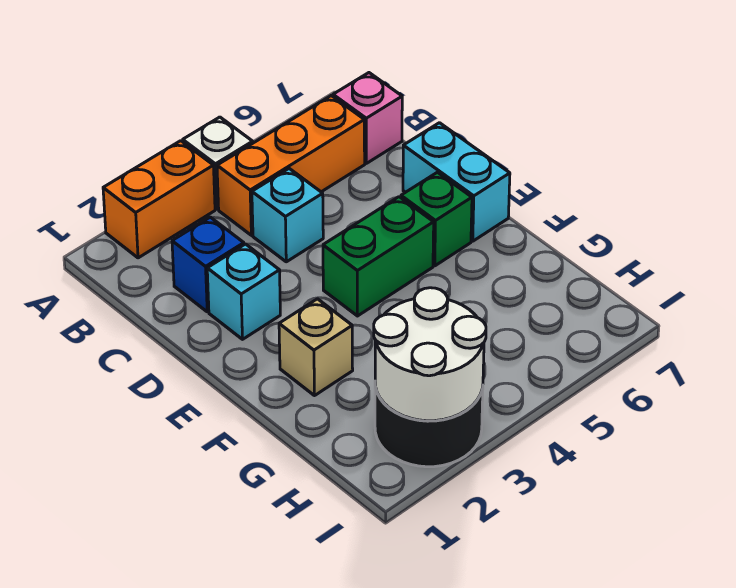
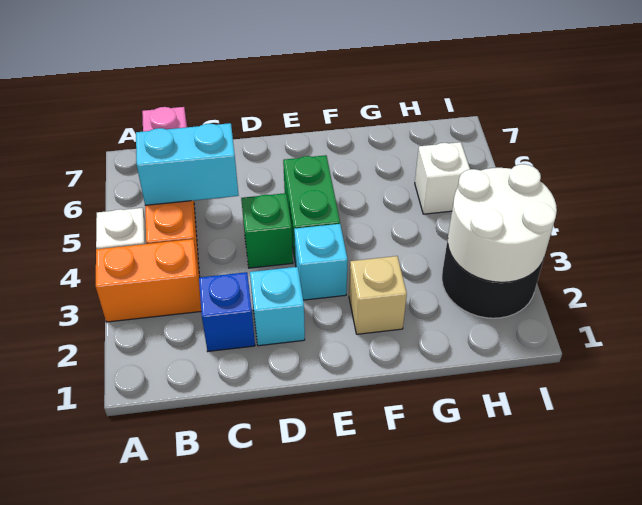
orange 1x2 brick [103,141,215,258] -> orange 1x2 brick turned to [96,239,201,322]
cyan 1x1 brick [252,169,323,262] -> cyan 1x1 brick moved to [294,224,348,300]
cyan 1x2 brick [403,123,510,241] -> cyan 1x2 brick moved to [136,123,239,205]
green 1x1 brick [401,172,472,266] -> green 1x1 brick moved to [241,193,293,268]
none -> white 1x1 brick [415,142,470,214]

